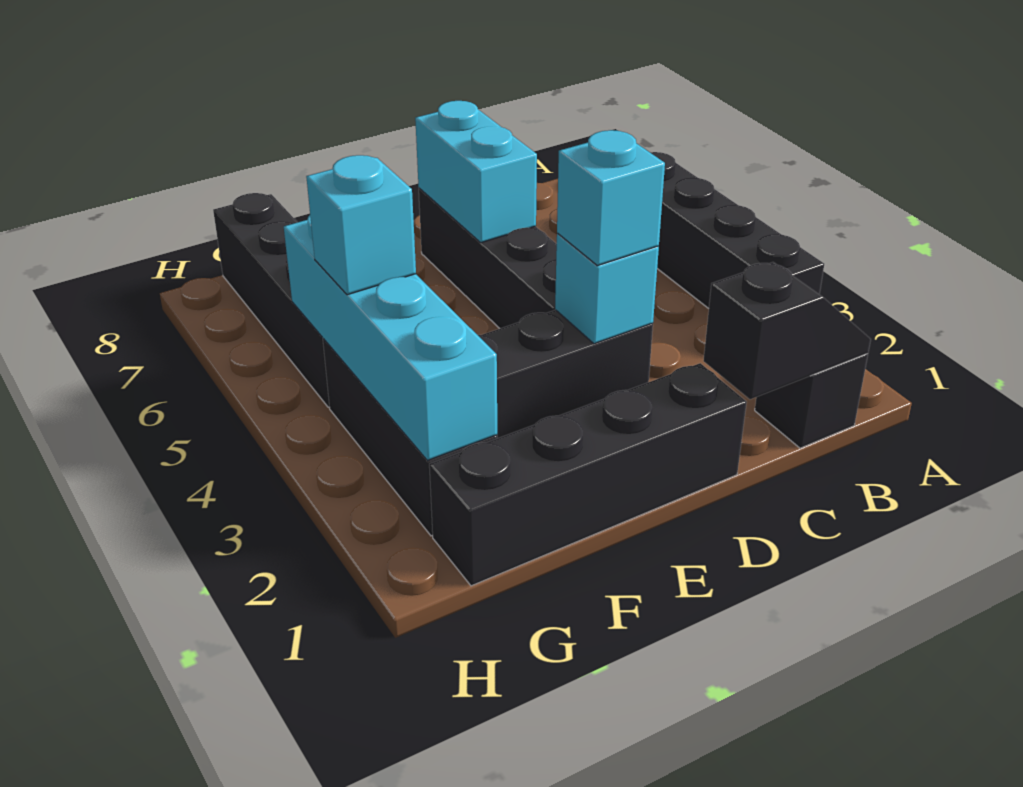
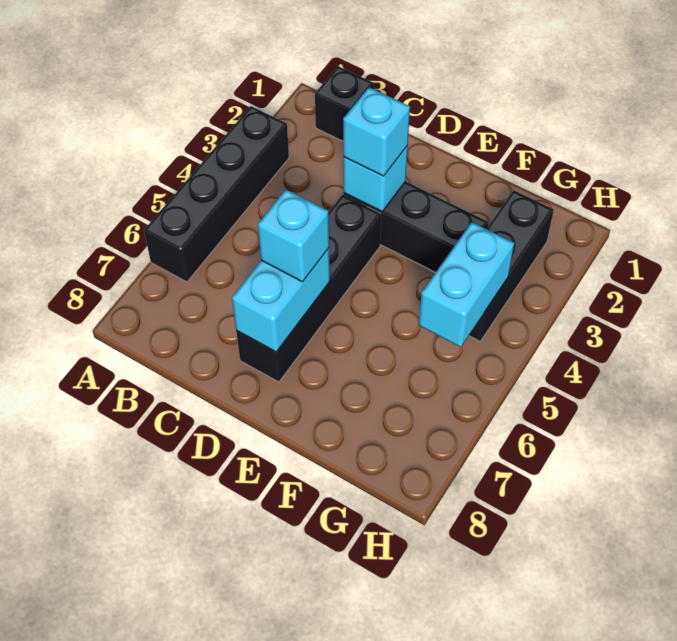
black 1x2 slope [703,262,871,399] -> none
black 1x4 brick [429,363,747,586] -> none
cyan 1x4 brick [284,215,497,461] -> cyan 1x2 brick [419,222,514,347]
cyan 1x1 brick [306,155,416,295] -> cyan 1x1 brick moved to [258,190,329,282]
black 1x4 brick [213,193,329,407] -> none

